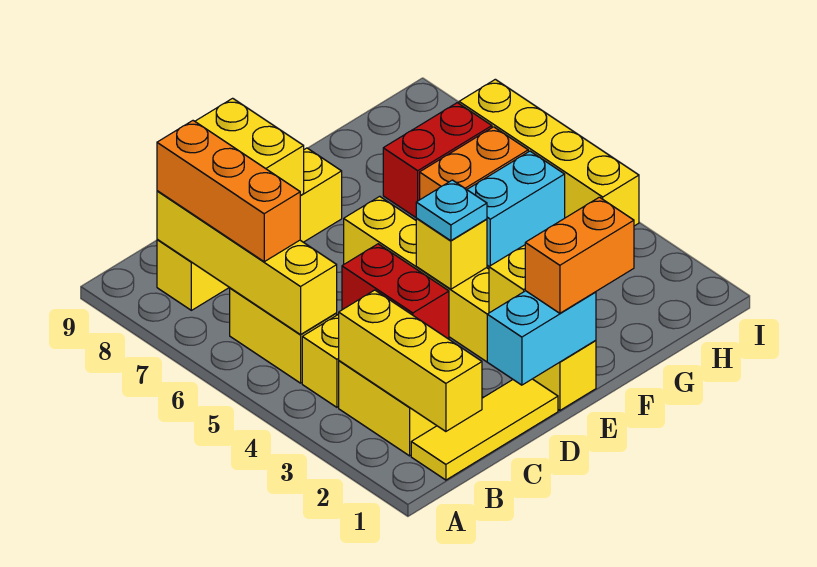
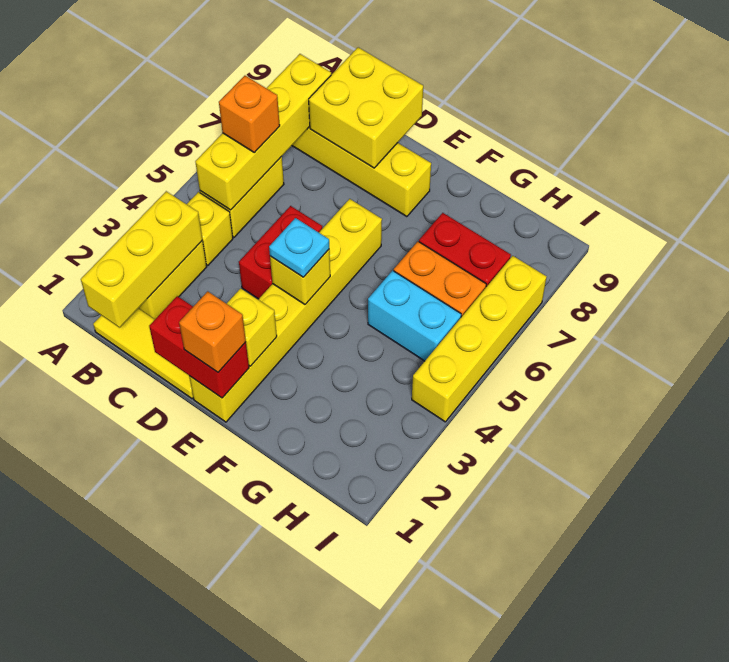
orange 1x3 brick [157,121,300,262] -> orange 1x1 brick [219,76,280,153]
cyan 1x2 brick [487,291,596,385] -> red 1x2 brick [149,296,249,398]
orange 1x2 brick [525,197,634,313] -> orange 1x1 brick [179,291,246,372]

